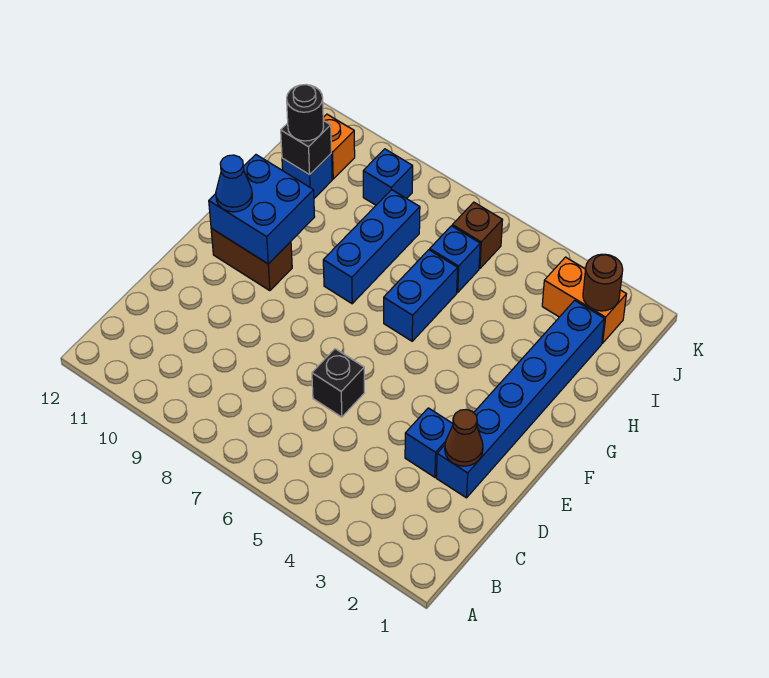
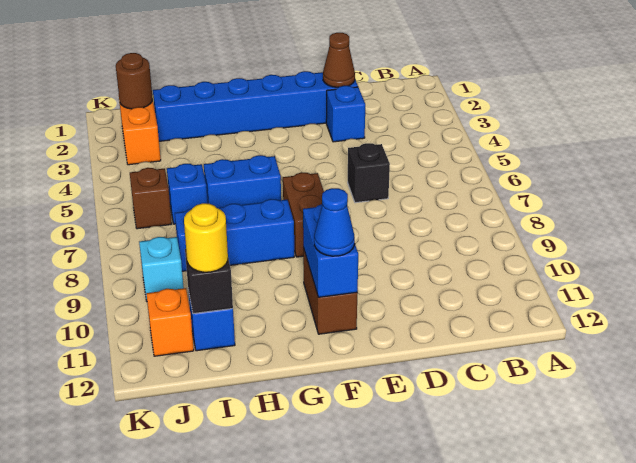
none -> brown 1x2 brick [283,172,324,257]
blue 2x2 brick [209,155,315,264] -> blue 1x2 brick [303,204,358,297]
black 1x1 round brick [287,85,324,141] -> yellow 1x1 round brick [184,203,228,272]
blue 1x1 brick [363,149,413,205] -> cyan 1x1 brick [139,237,184,301]

